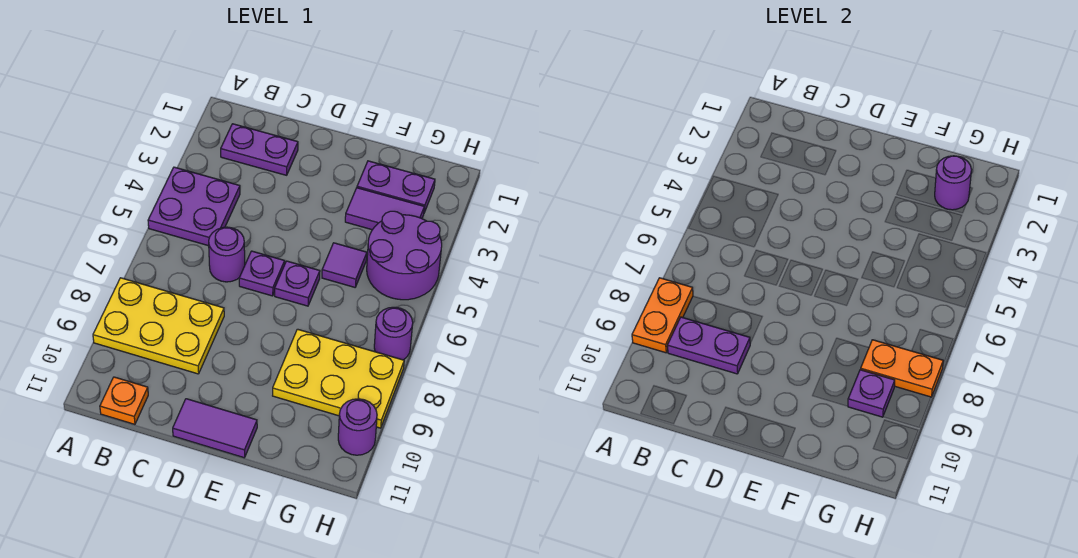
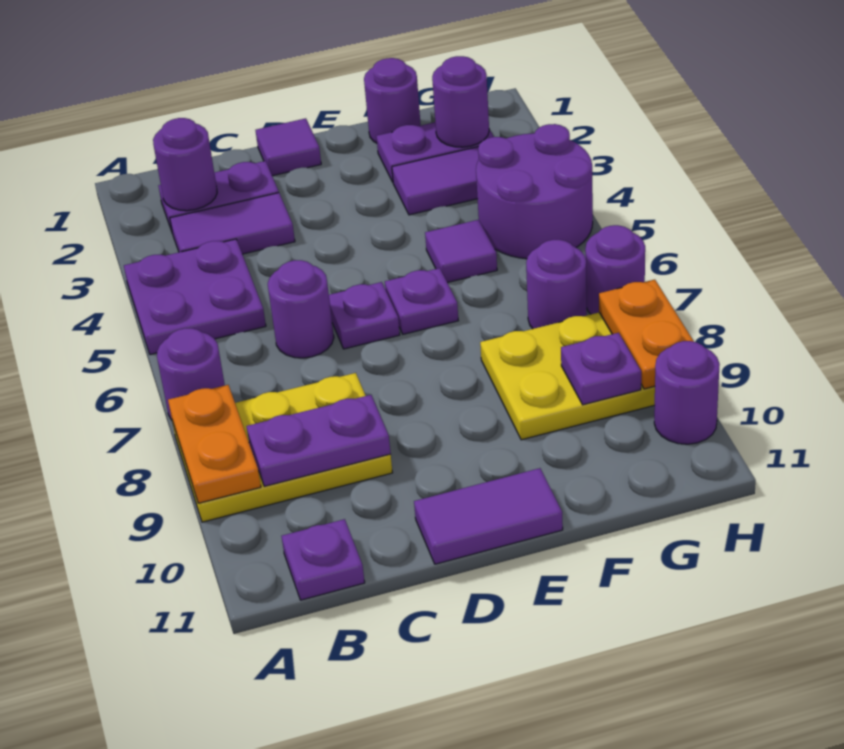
none -> purple 1x1 round brick [157,328,225,420]
none -> purple 1x1 round brick [153,118,217,211]
none -> purple 1x2 tile [170,193,295,254]
orange 1x1 plate [100,377,148,424] -> purple 1x1 plate [282,519,365,600]
none -> purple 1x1 tile [256,118,321,176]
none -> purple 1x1 round brick [364,58,421,143]
none -> purple 1x1 round brick [526,240,587,329]
orange 1x2 plate [861,340,943,397] -> orange 1x2 plate turned to [599,280,694,389]

